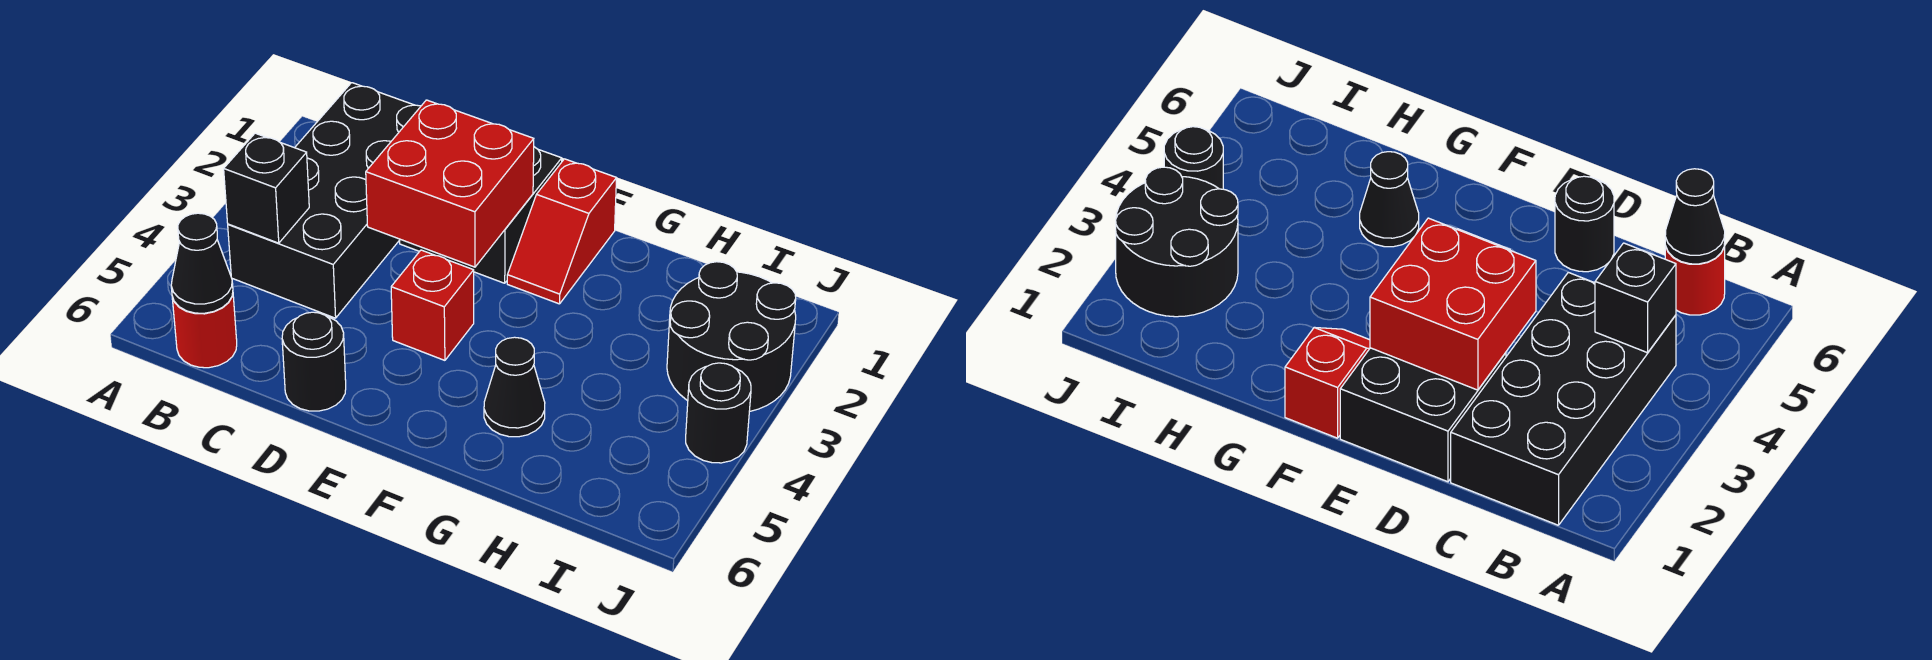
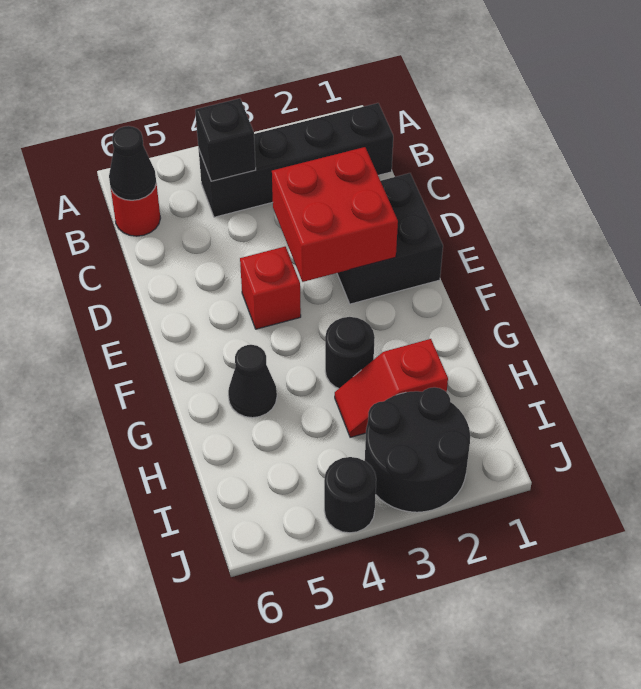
black 2x4 brick [228,83,421,318] -> black 1x4 brick [198,103,393,217]
black 1x1 round brick [282,312,346,411] -> black 1x1 round brick moved to [325,317,375,388]
red 1x2 slope [507,159,617,304] -> red 1x2 slope moved to [335,339,448,437]

